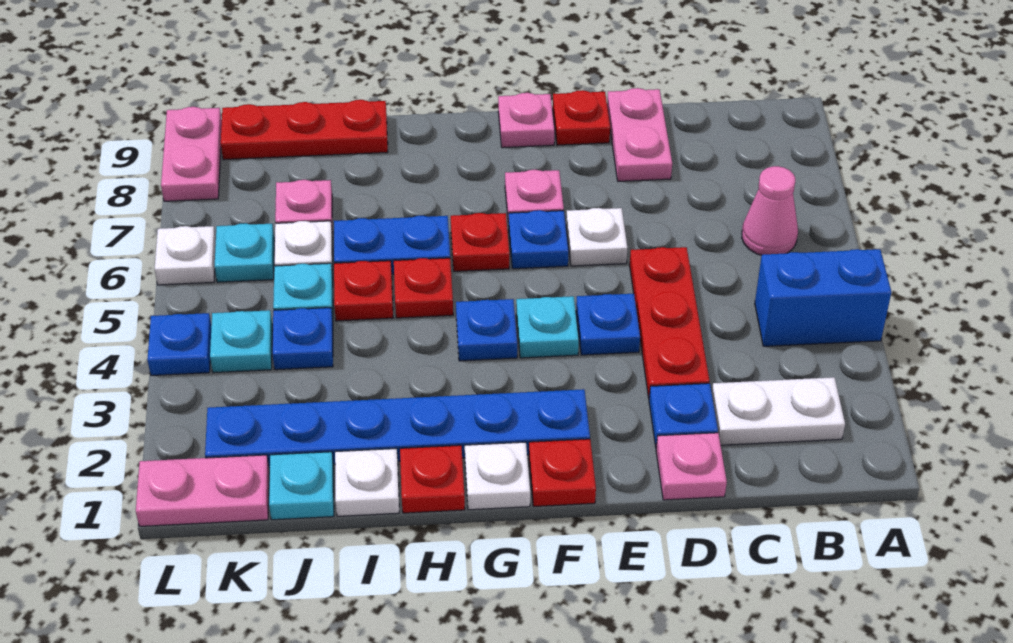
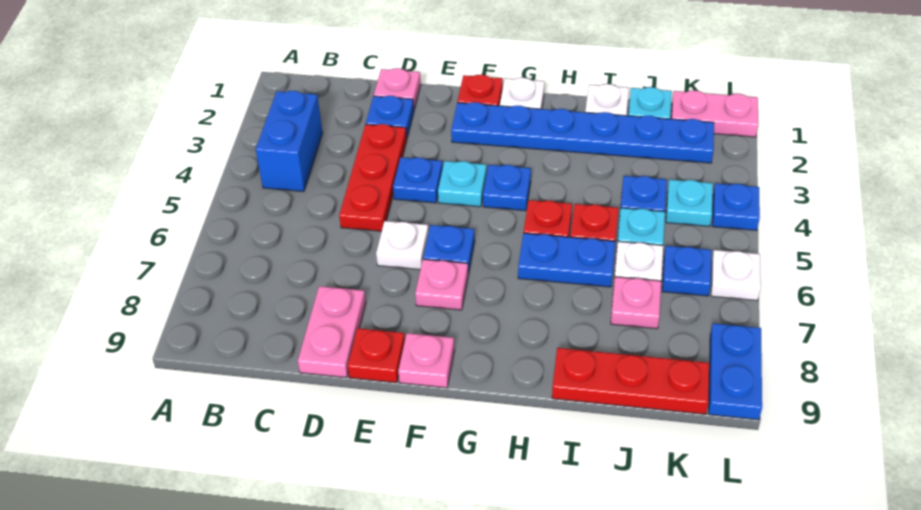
blue 1x2 brick [755,249,891,346] -> blue 1x2 brick turned to [256,91,322,192]
white 1x2 plate [712,377,845,445] -> none
pink 1x1 cone [742,166,798,255] -> none
red 1x1 plate [451,213,509,271] -> none
red 1x1 plate [400,445,465,513] -> none
cyan 1x1 plate [215,223,274,282] -> blue 1x1 plate [662,246,712,296]
pink 1x2 plate [161,107,222,201] -> blue 1x2 plate [709,323,762,420]

